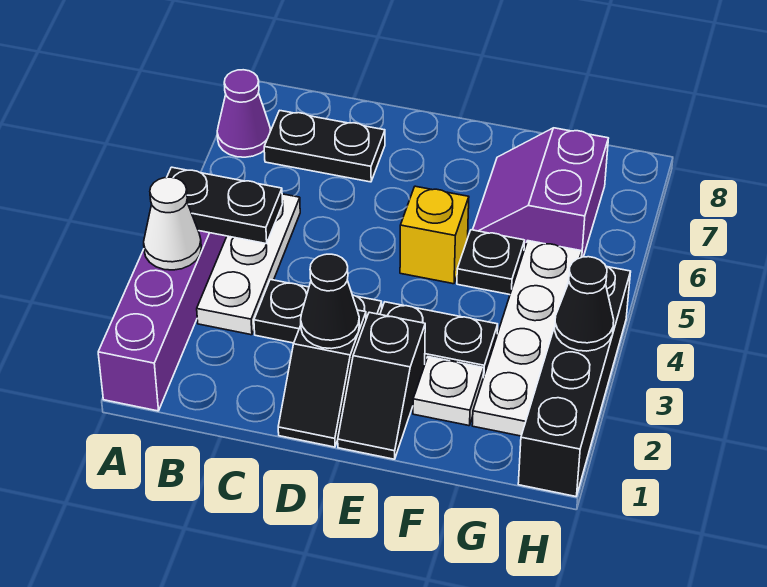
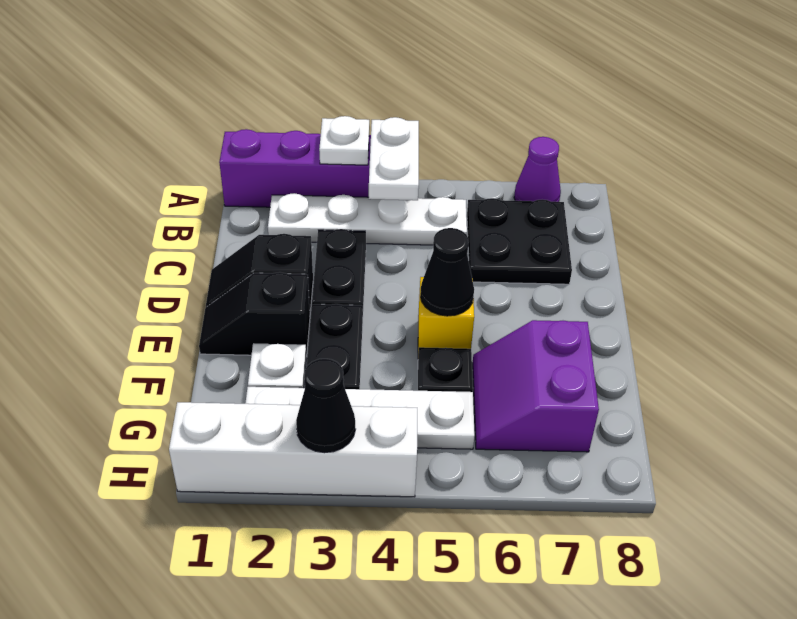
white 1x1 cone [144,177,201,270] -> white 1x1 plate [319,116,369,165]
black 1x2 plate [167,167,283,244] -> white 1x2 plate [369,117,419,200]
white 1x3 plate [197,194,300,335] -> white 1x4 plate [268,193,467,245]
black 1x2 plate [264,110,385,182] -> black 2x2 plate [467,198,572,284]
black 1x1 cone [301,254,359,349] -> black 1x1 cone moved to [420,228,474,316]
purple 2x2 slope [473,128,608,257] -> purple 2x2 slope turned to [473,320,599,452]
black 1x4 brick [518,266,631,496] -> white 1x4 brick [169,402,417,497]

